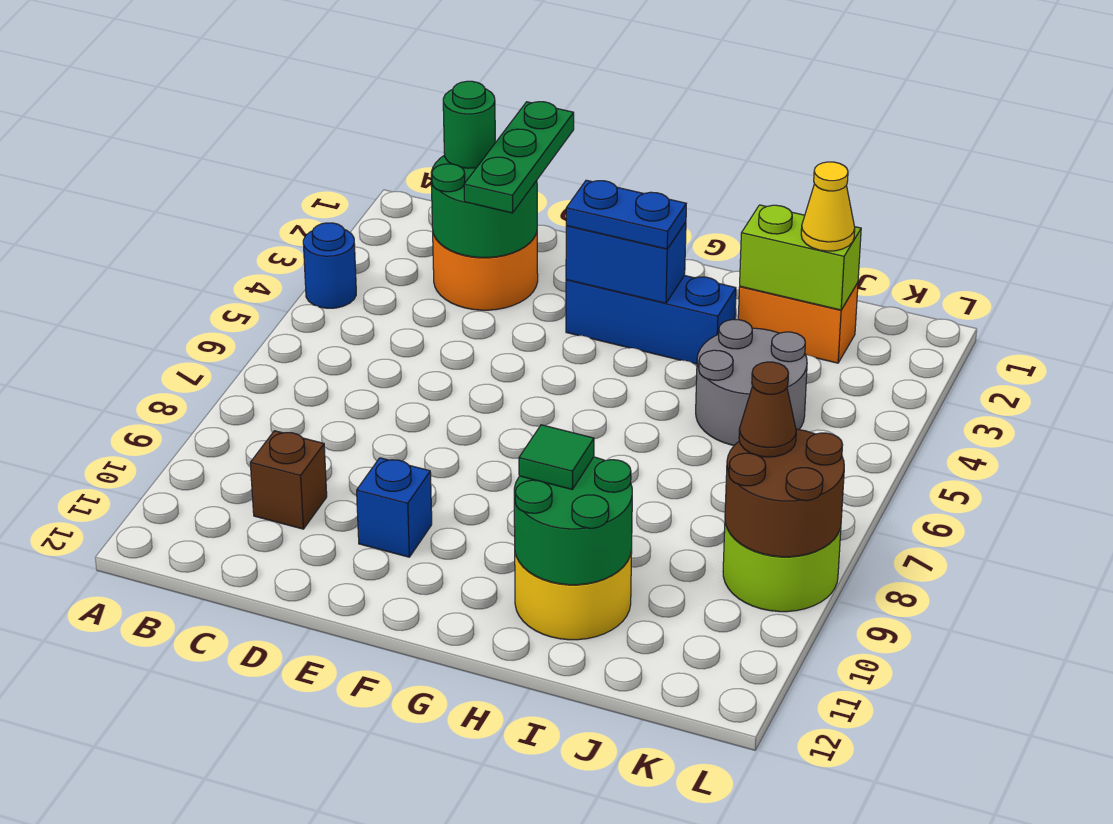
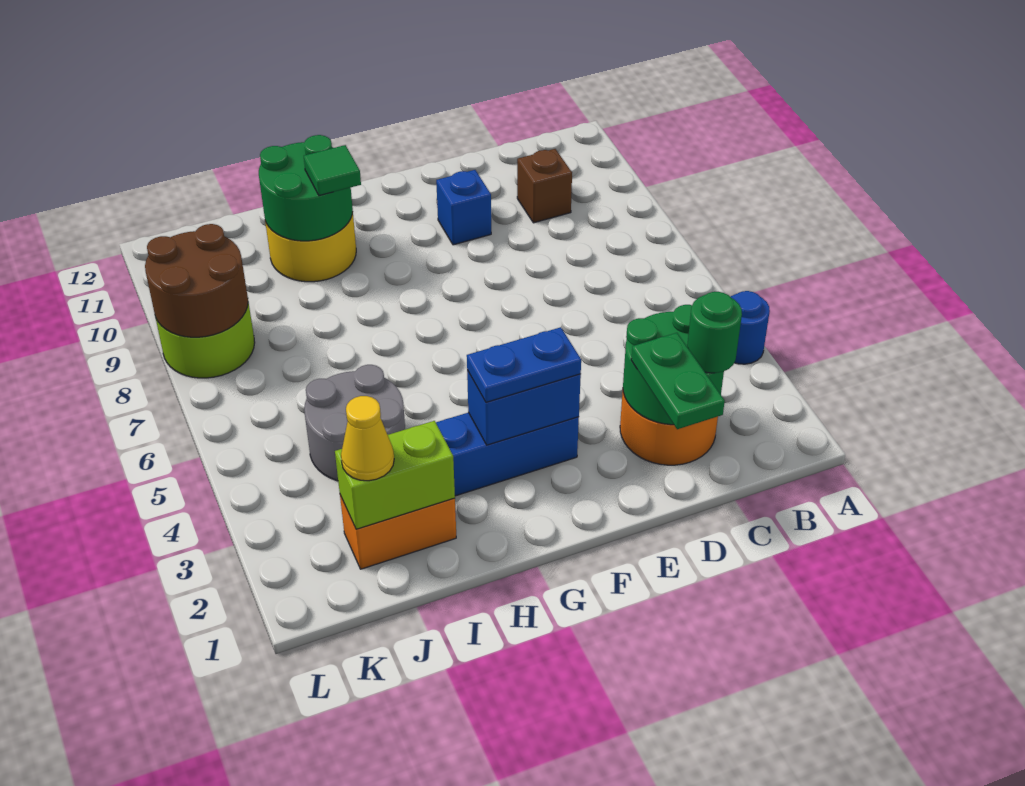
green 1x3 plate [464,102,574,213] -> green 1x2 plate [631,333,725,429]
brown 1x1 cone [739,362,796,457] -> none

